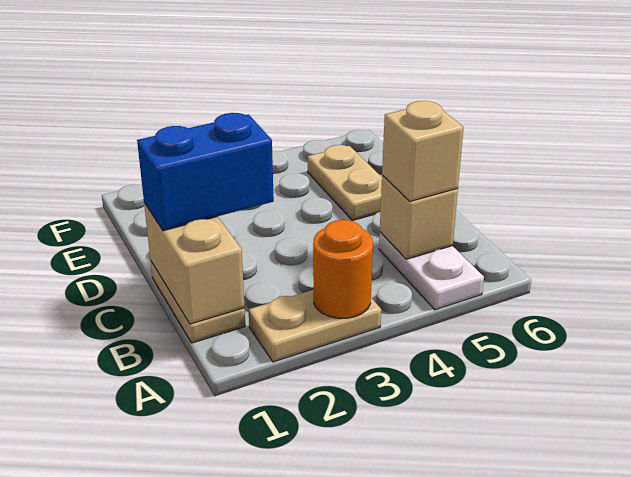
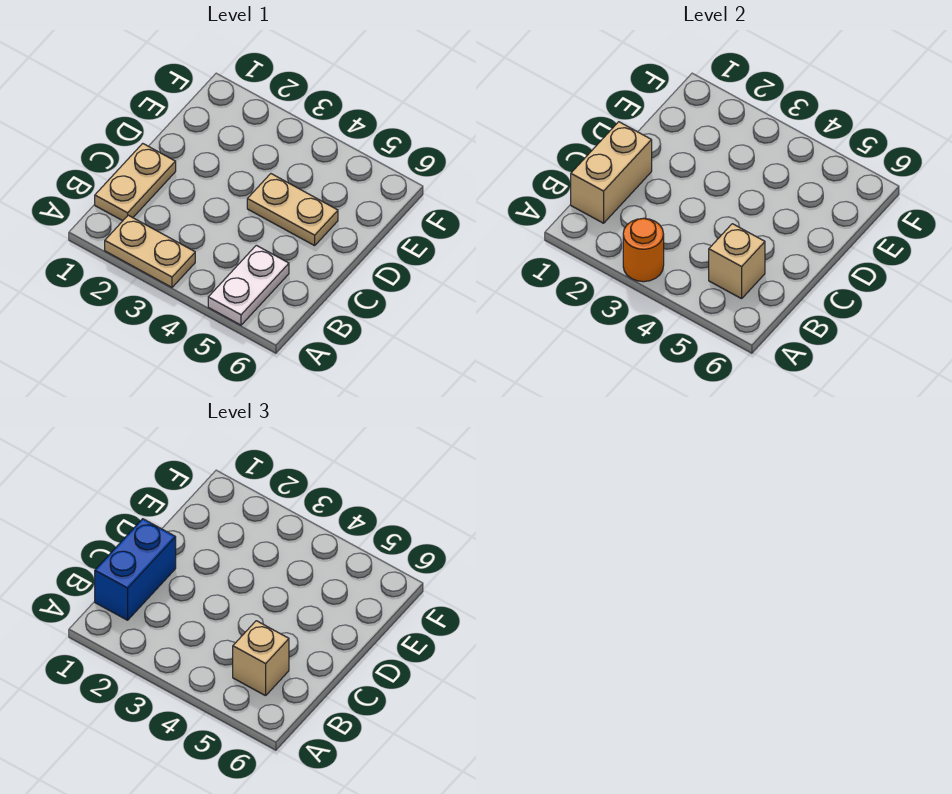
blue 1x2 brick [137,113,274,231] -> blue 1x2 brick turned to [95,519,176,620]
tan 1x2 plate [308,145,382,220] -> tan 1x2 plate turned to [247,174,338,246]

